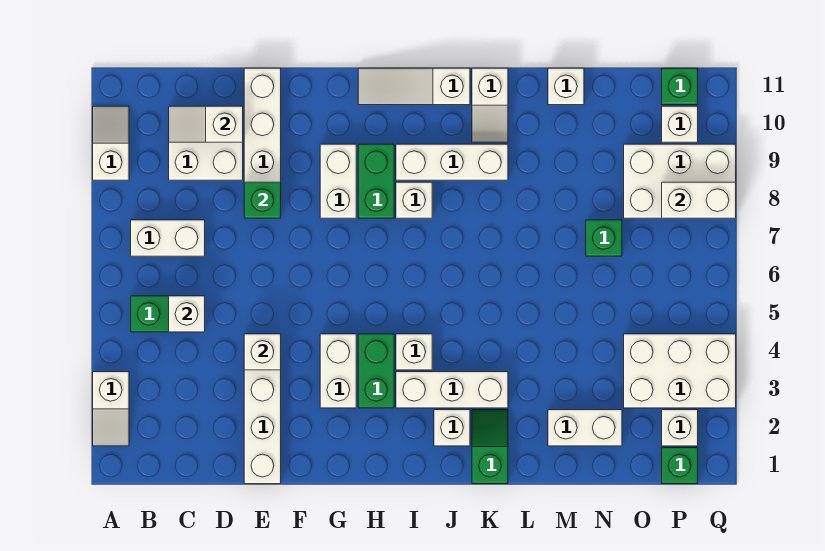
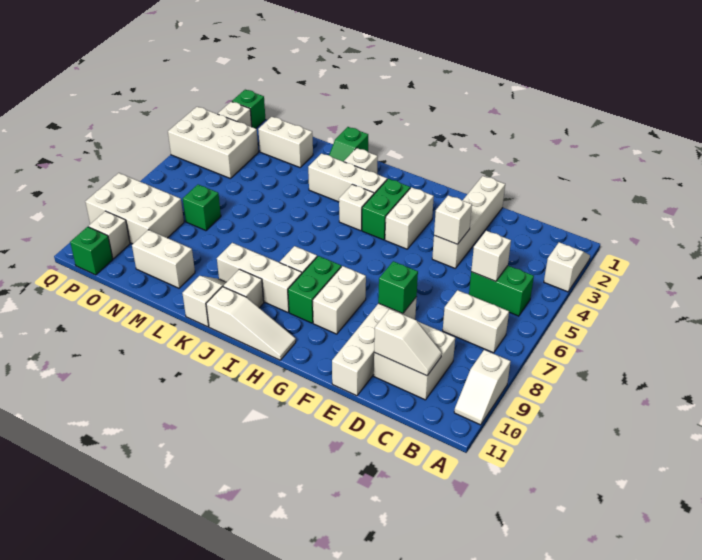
white 1x1 brick [548,68,584,105] -> white 1x1 brick moved to [223,269,264,308]
white 1x2 brick [662,182,736,218] -> white 1x2 brick moved to [132,230,195,288]

